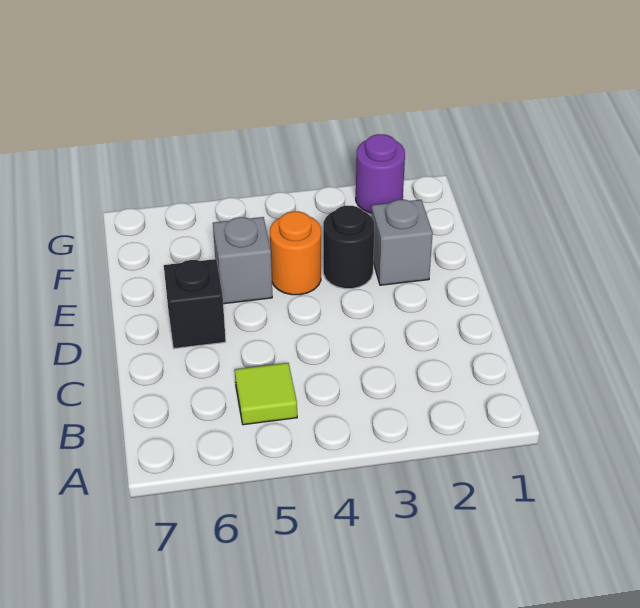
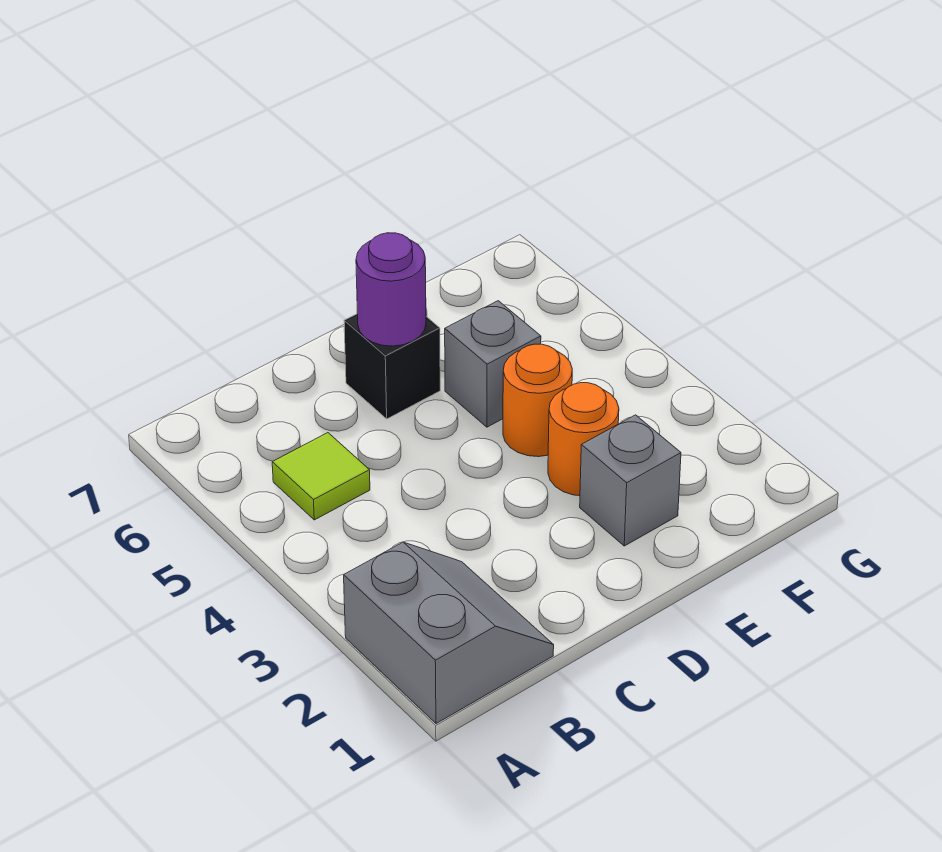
none -> grey 2x2 slope [344,542,554,724]
black 1x1 round brick [323,206,375,289] -> orange 1x1 round brick [548,383,619,496]
purple 1x1 round brick [356,134,405,213] -> purple 1x1 round brick moved to [356,233,426,346]

